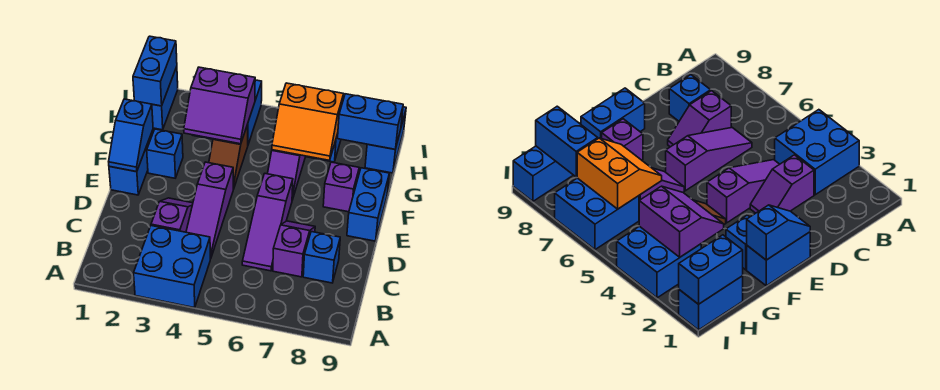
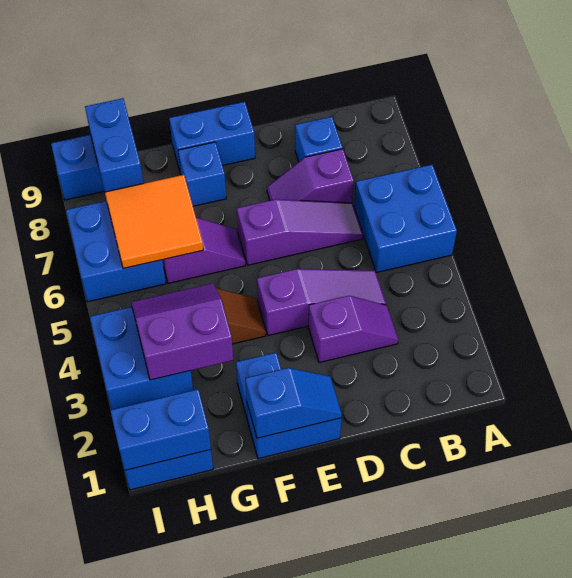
blue 2x2 brick [134,226,210,308] -> blue 2x2 brick moved to [354,165,457,273]
purple 1x2 slope [151,198,193,232] -> purple 1x2 slope turned to [308,296,398,362]
purple 1x1 brick [323,162,359,212] -> blue 1x1 brick [178,142,226,206]
purple 2x2 slope [184,67,255,144] -> purple 2x2 slope turned to [131,283,233,380]
orange 2x2 slope [272,83,344,160] -> orange 2x2 tile [105,175,203,268]

